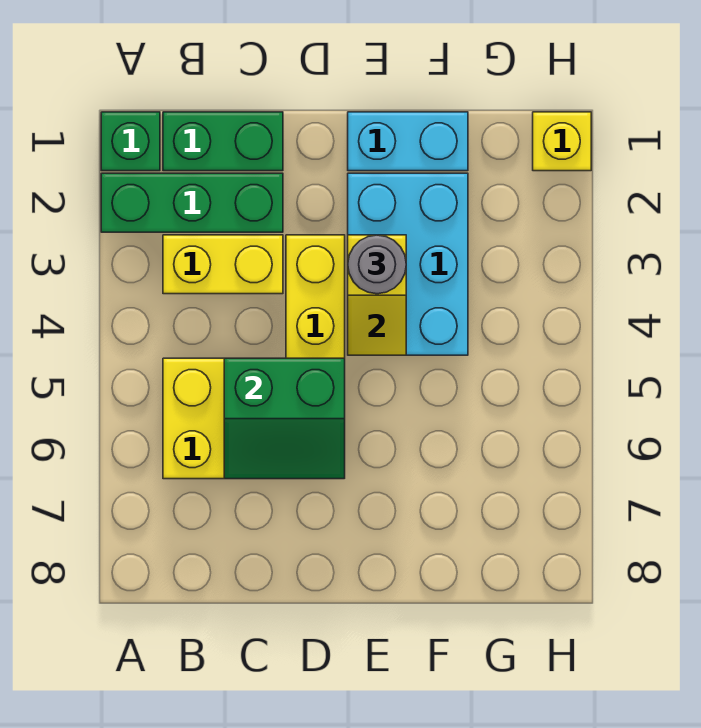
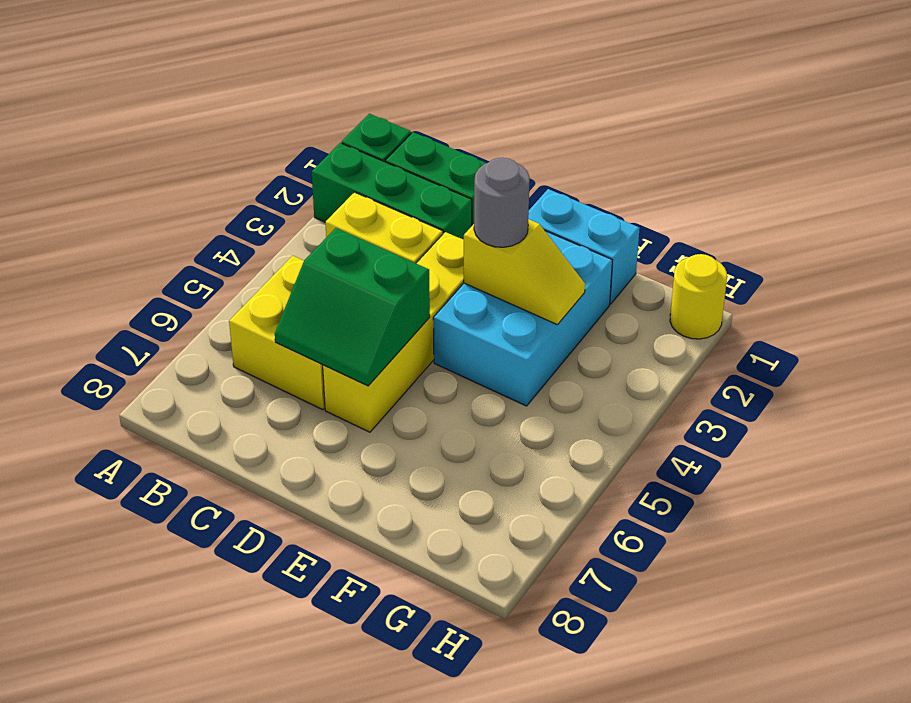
yellow 1x2 slope [348,235,406,355] -> yellow 1x2 slope turned to [464,219,585,325]
yellow 1x1 brick [533,112,591,171] -> yellow 1x1 round brick [670,254,727,339]

